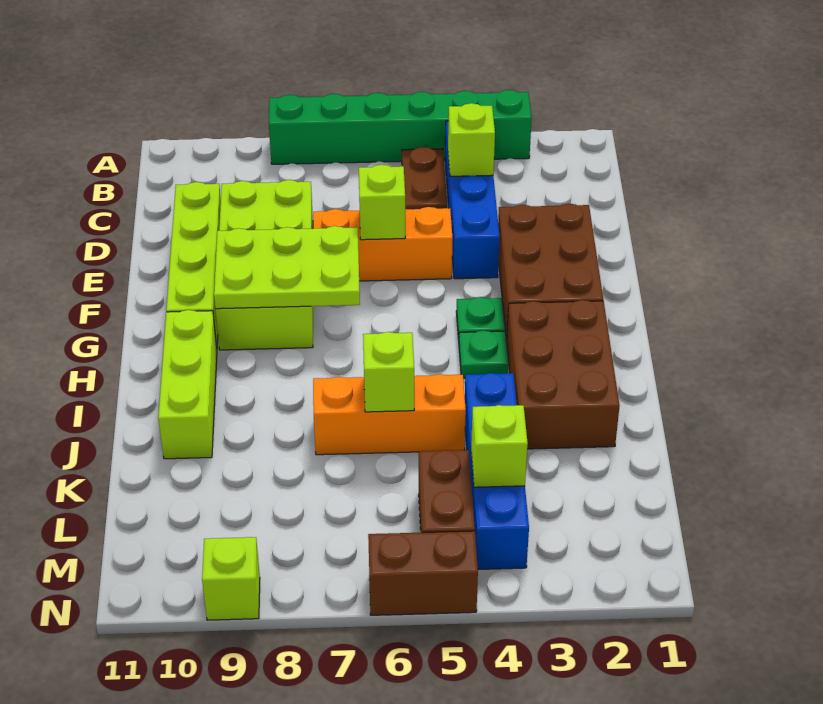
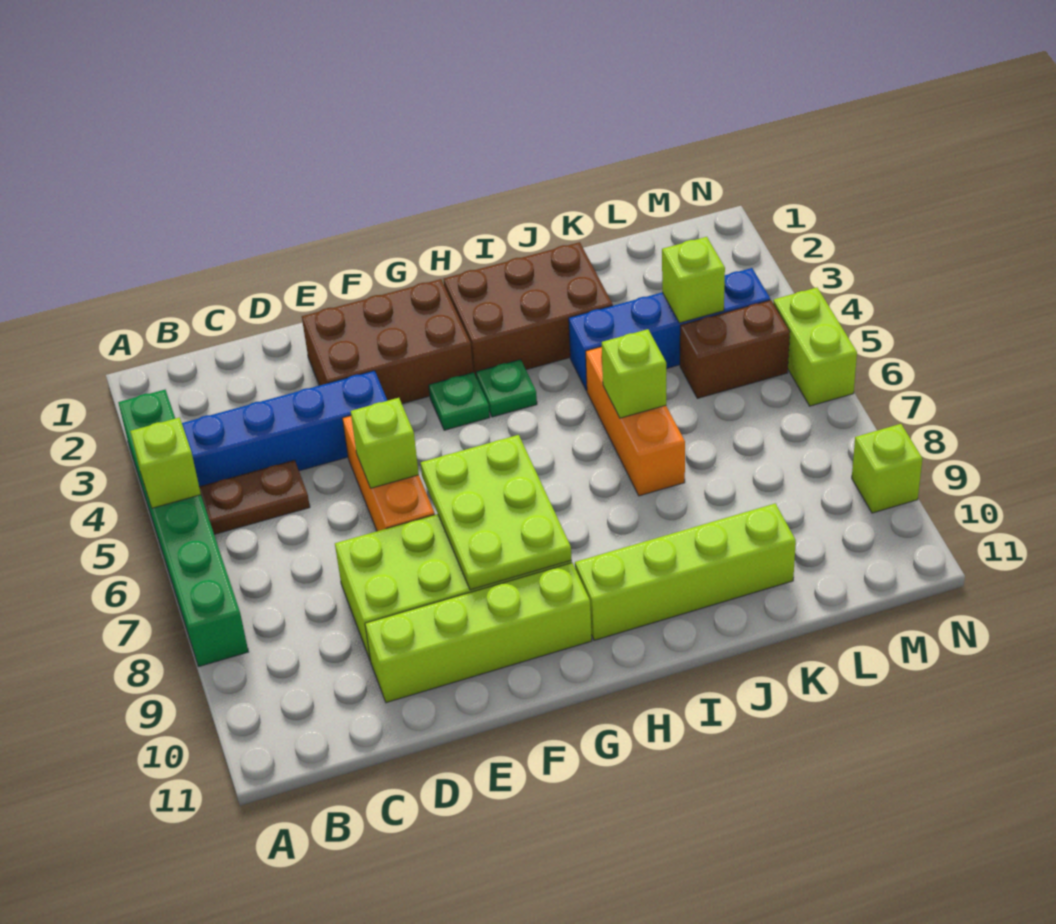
lime 1x1 brick [448,103,495,176] -> lime 1x1 brick moved to [130,417,201,508]
lime 1x3 brick [158,310,217,459] -> lime 1x4 brick [575,503,796,640]
brown 1x2 brick [368,531,478,615] -> lime 1x2 brick [773,288,857,406]

